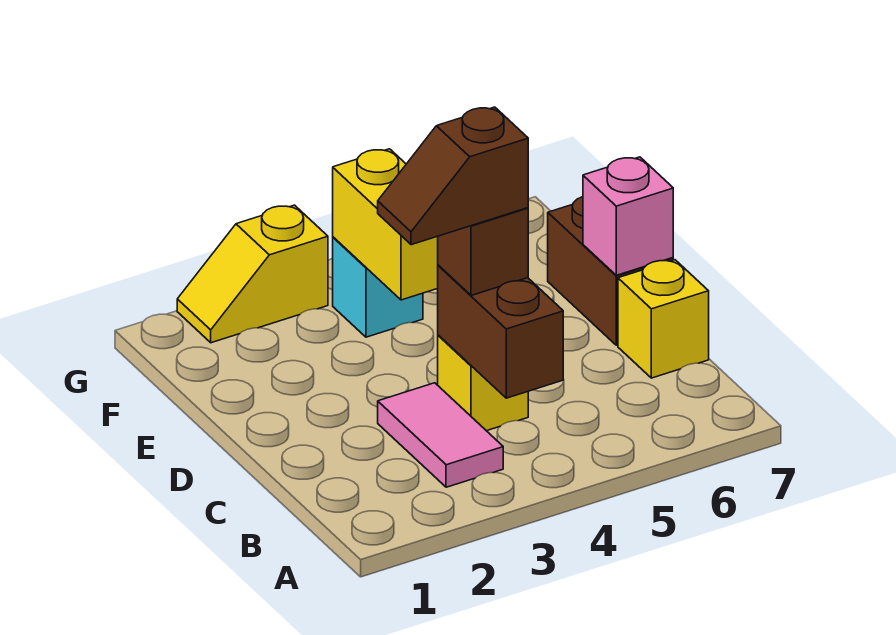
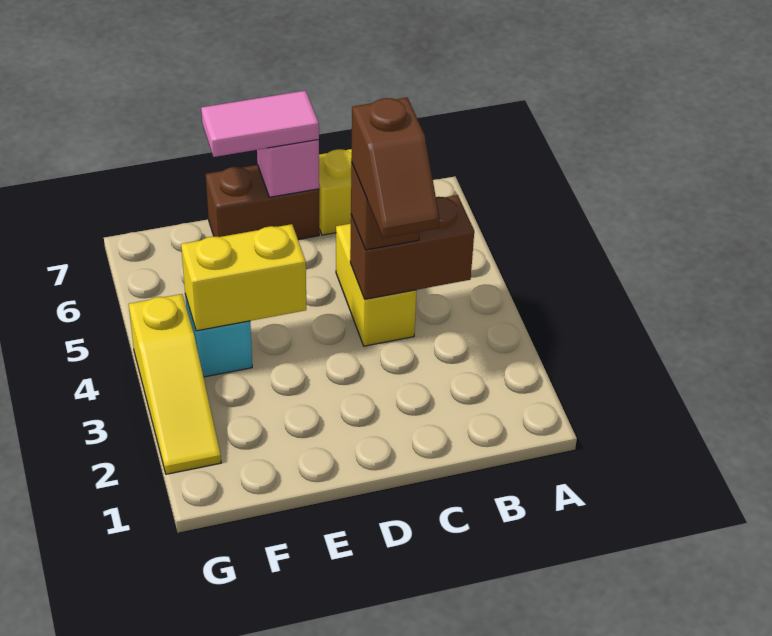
pink 1x2 tile [378,383,503,487] -> pink 1x2 tile moved to [201,91,319,157]
yellow 1x1 brick [438,335,528,431] -> yellow 1x2 brick [336,224,417,346]
yellow 1x2 slope [177,205,328,343] -> yellow 1x3 slope [129,294,221,474]

